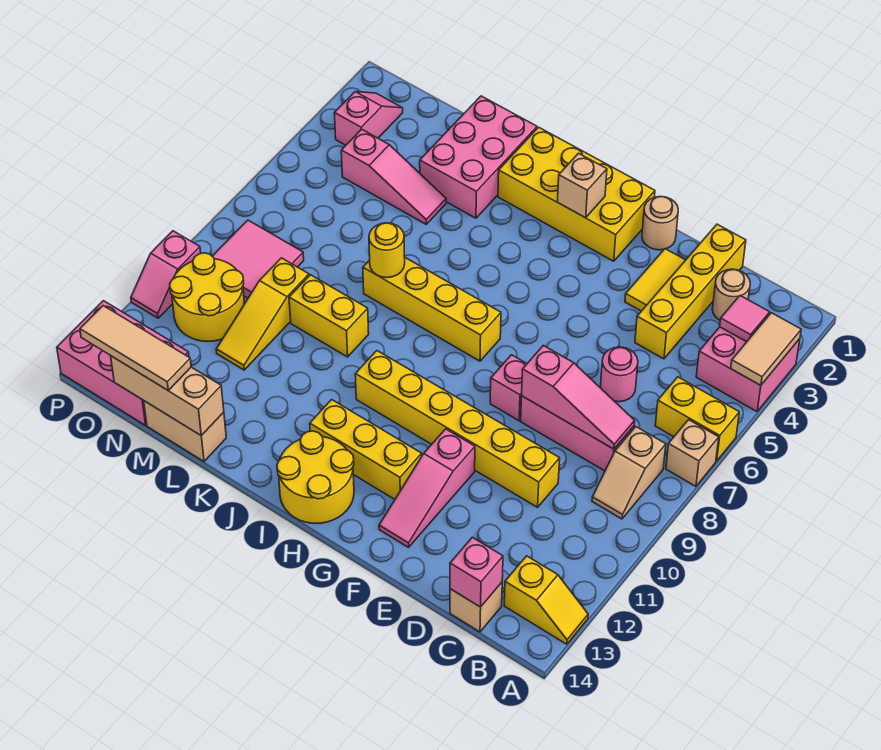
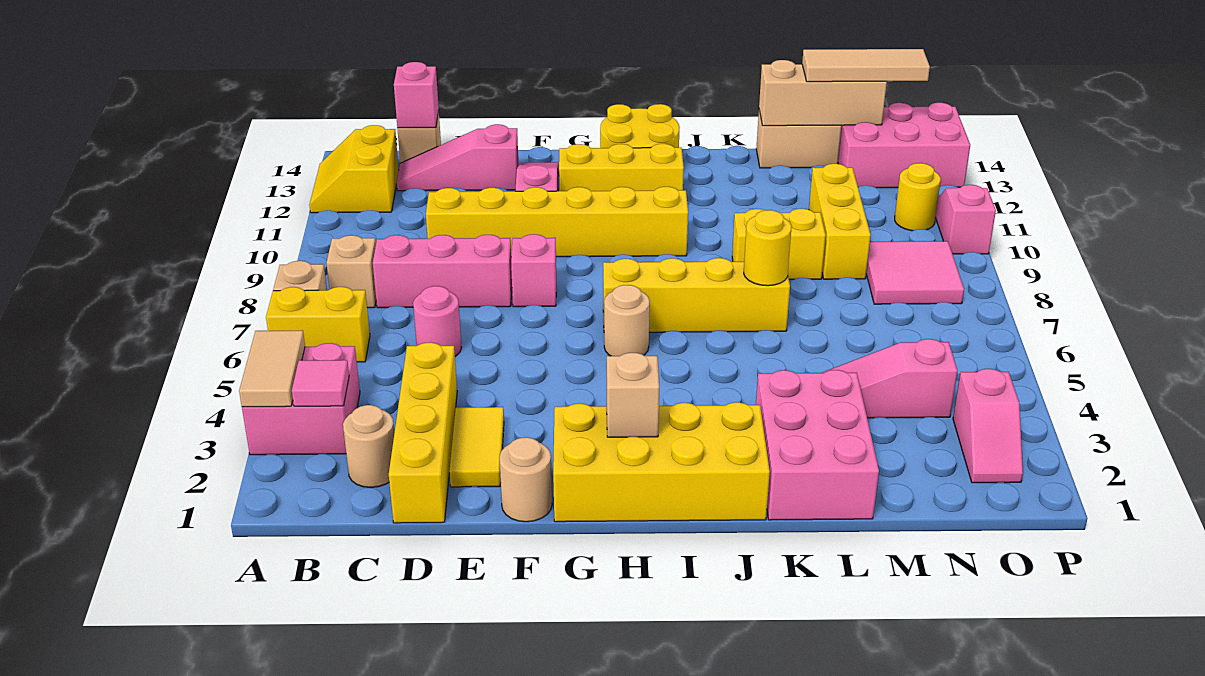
yellow 1x2 slope [504,556,588,644] -> yellow 2x2 slope [309,125,399,213]
pink 1x3 slope [522,345,635,449] -> pink 1x3 slope moved to [397,124,519,191]
none -> tan 1x1 round brick [604,285,650,356]
yellow 1x3 slope [216,258,309,370] -> yellow 1x3 brick [809,164,871,279]
yellow 2x2 round brick [170,253,244,341] -> yellow 1x1 round brick [895,163,941,231]

